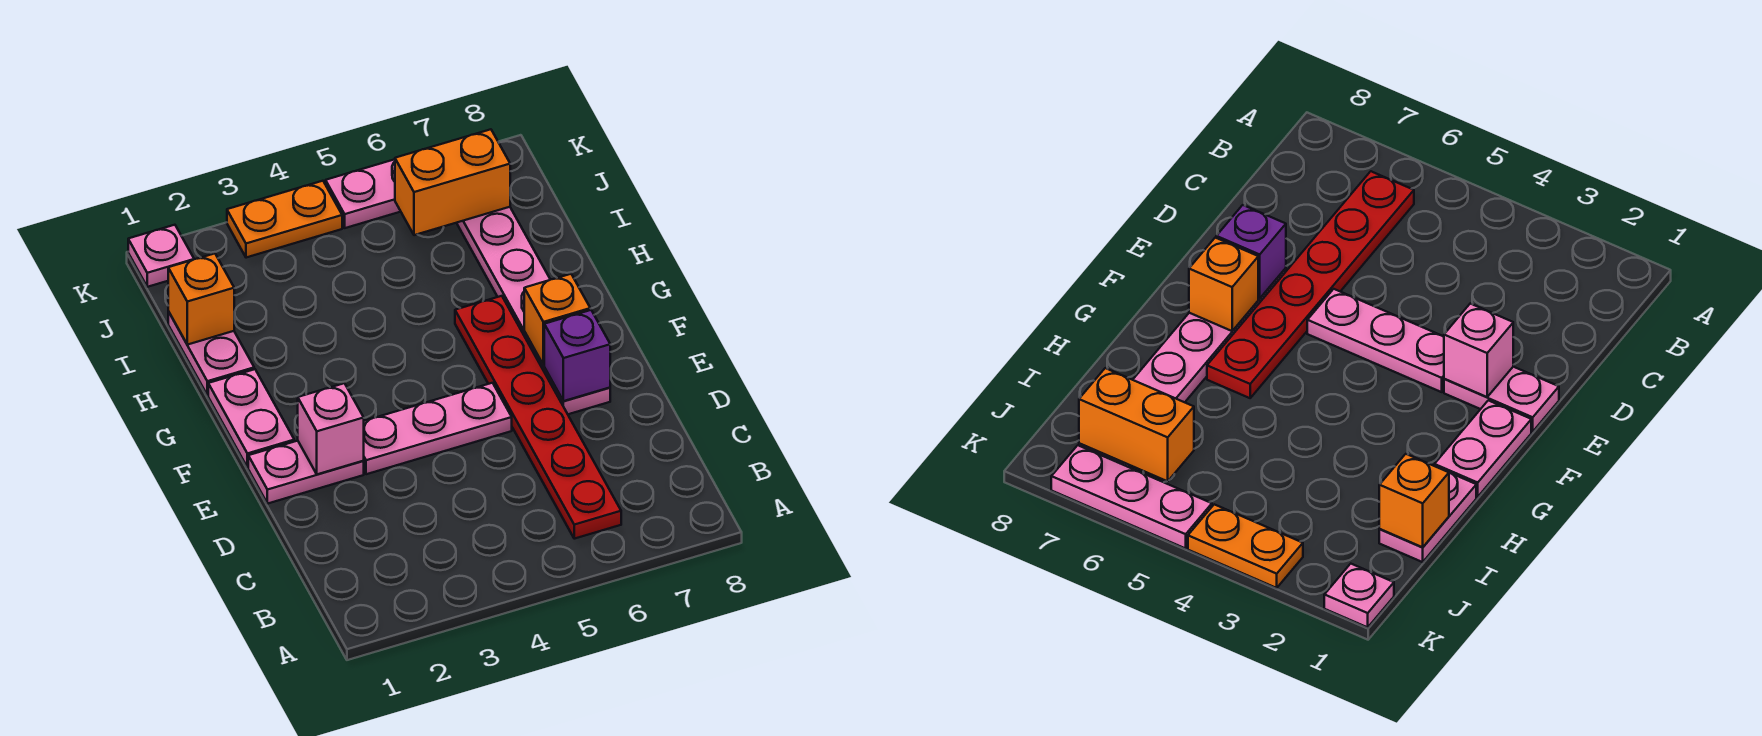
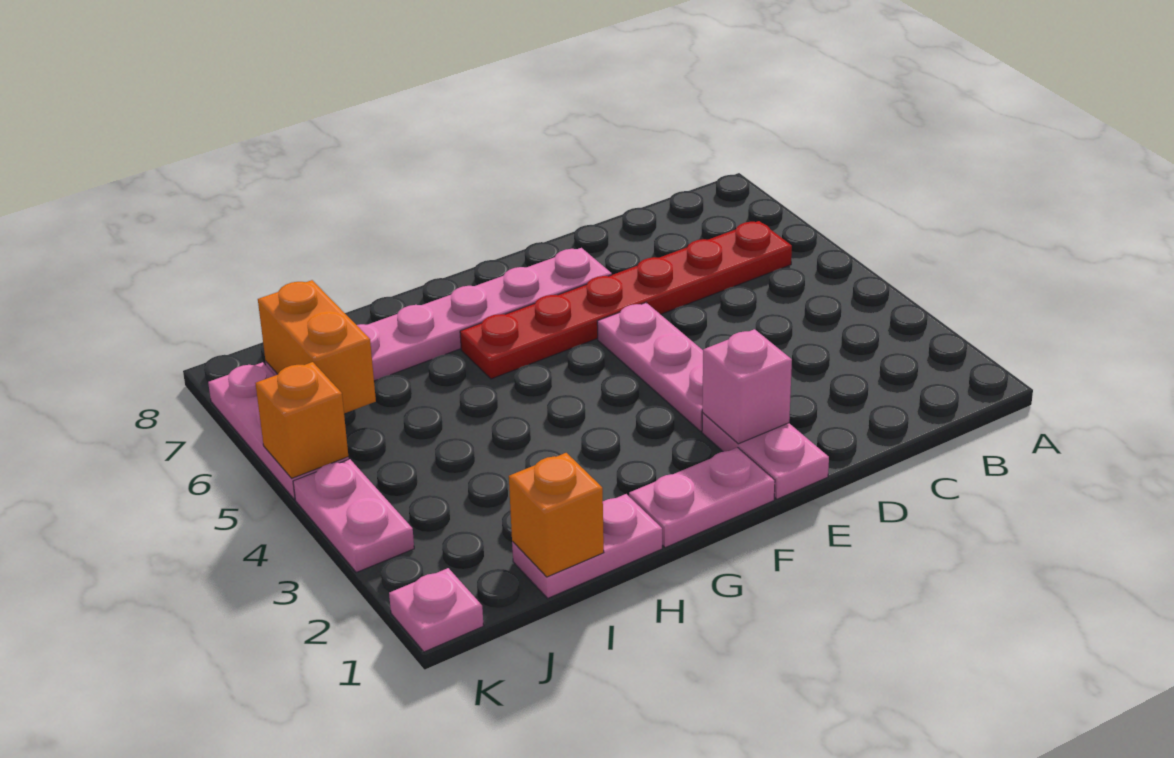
purple 1x1 brick [544,310,610,401] -> none
orange 1x1 brick [524,274,590,365] -> orange 1x1 brick moved to [255,362,348,478]
orange 1x2 plate [227,181,342,258] -> pink 1x2 plate [293,459,414,572]

